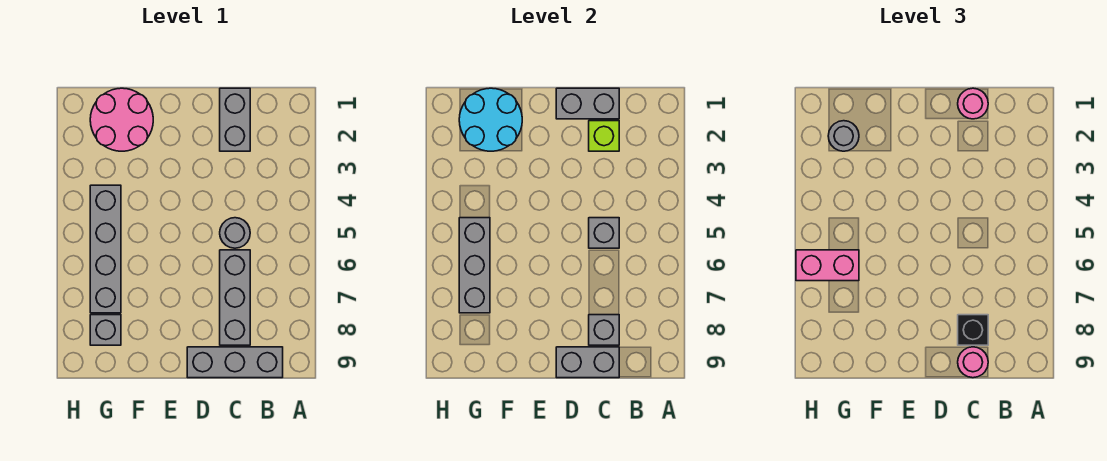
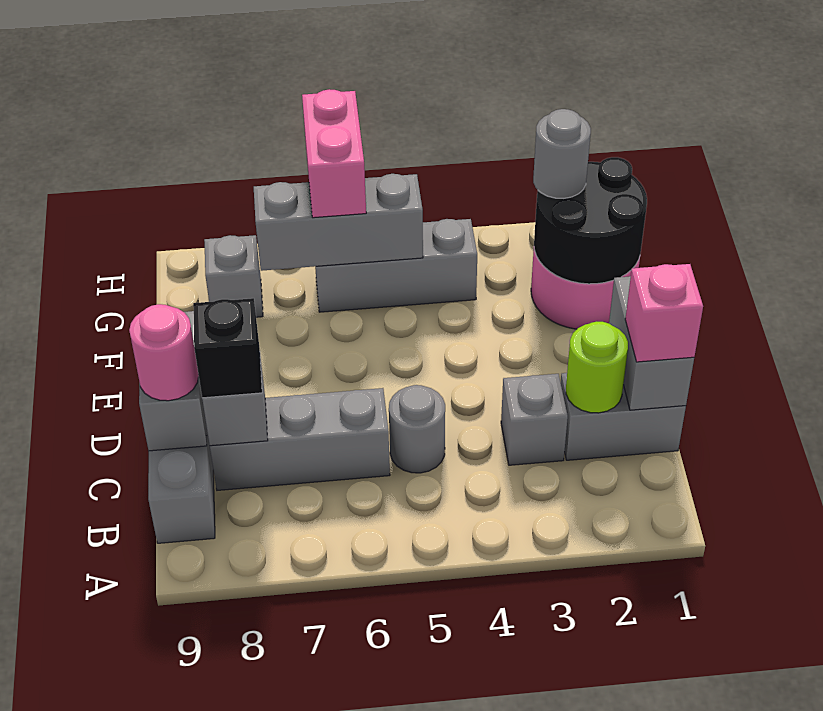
pink 1x1 round brick [958,88,988,119] -> pink 1x1 brick [625,264,703,362]
lime 1x1 brick [589,121,619,151] -> lime 1x1 round brick [566,322,628,413]
grey 1x1 brick [589,218,619,248] -> grey 1x1 brick moved to [501,374,568,465]
cyan 2x2 round brick [459,88,522,151] -> black 2x2 round brick [534,157,647,284]
grey 1x4 brick [90,185,121,313] -> grey 1x3 brick [315,219,477,312]

